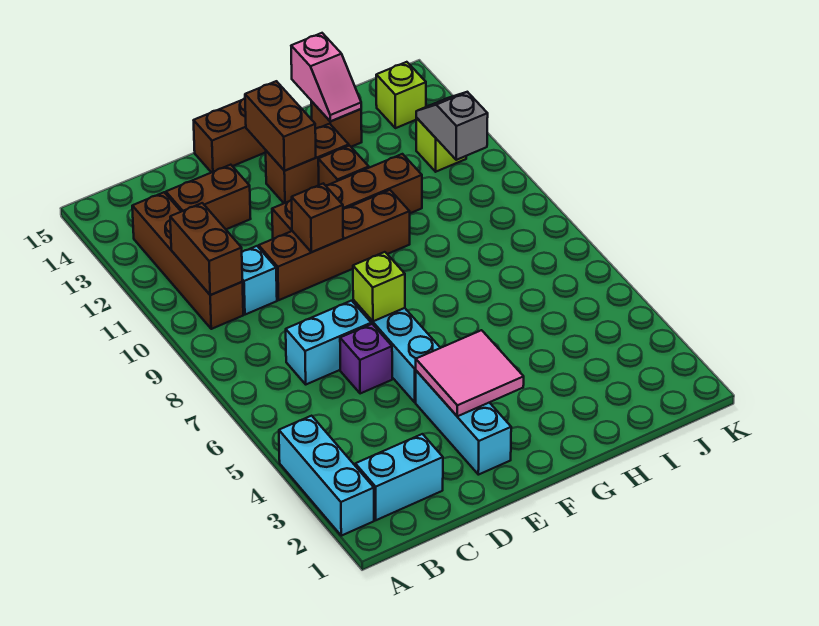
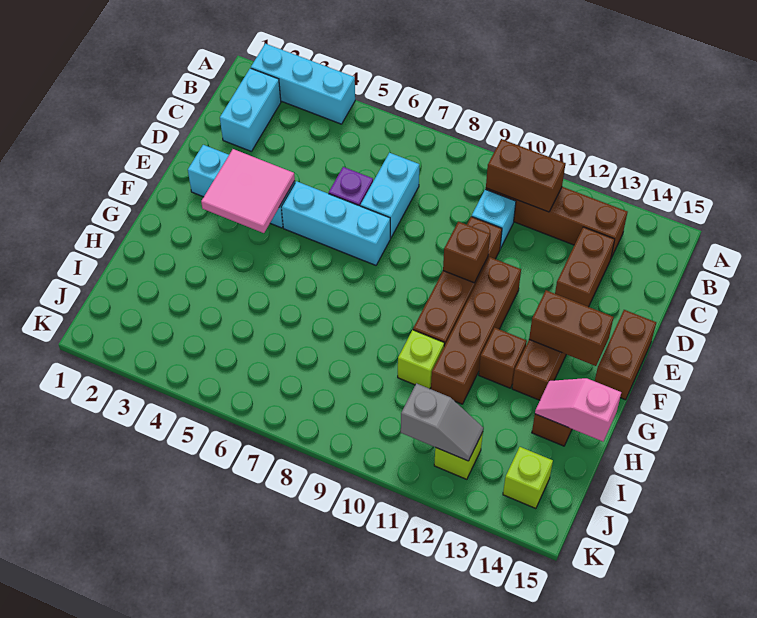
lime 1x1 brick [353,252,405,321] -> lime 1x1 brick moved to [398,330,444,389]

